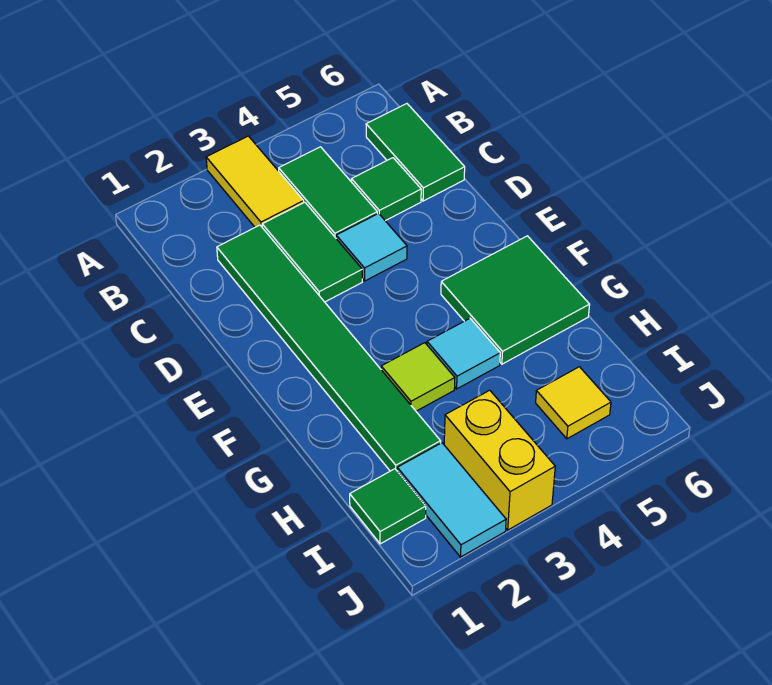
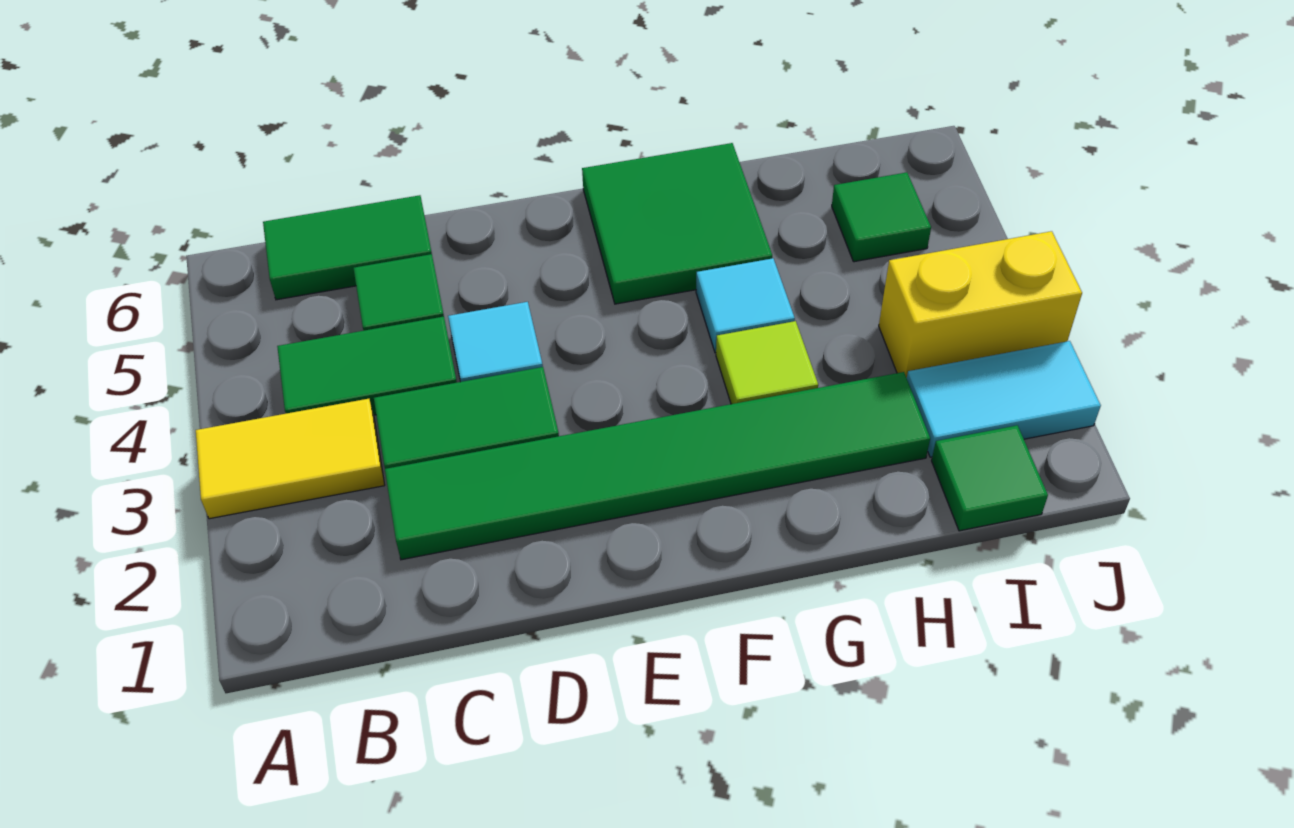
yellow 1x1 tile [536,367,611,439] -> green 1x1 tile [832,172,931,262]

